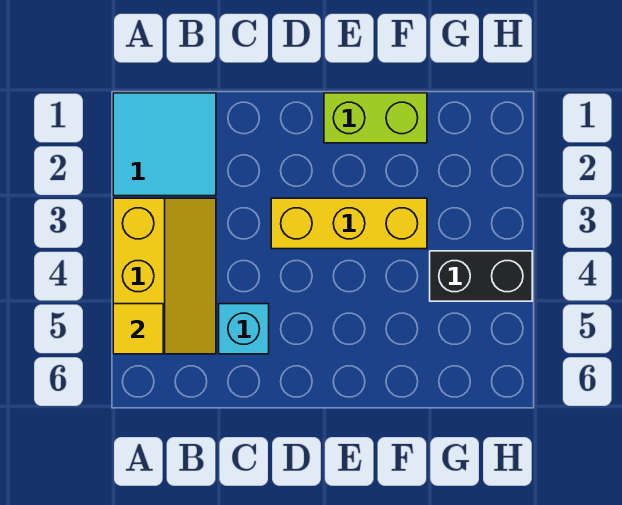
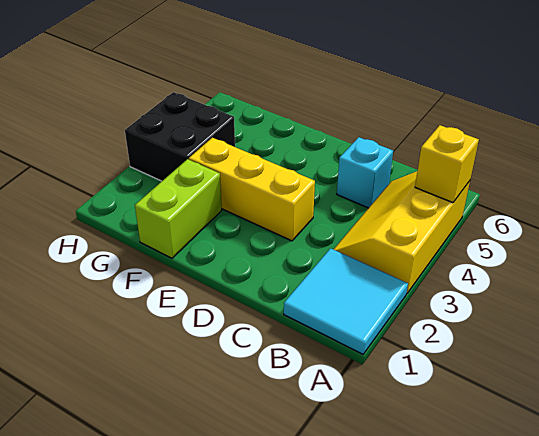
yellow 1x1 tile [113,304,163,354] -> yellow 1x1 brick [415,125,479,203]
lime 1x2 brick [324,93,427,143] -> lime 1x2 brick turned to [135,159,222,258]
black 1x2 brick [430,251,532,301] -> black 2x2 brick [125,92,235,181]

